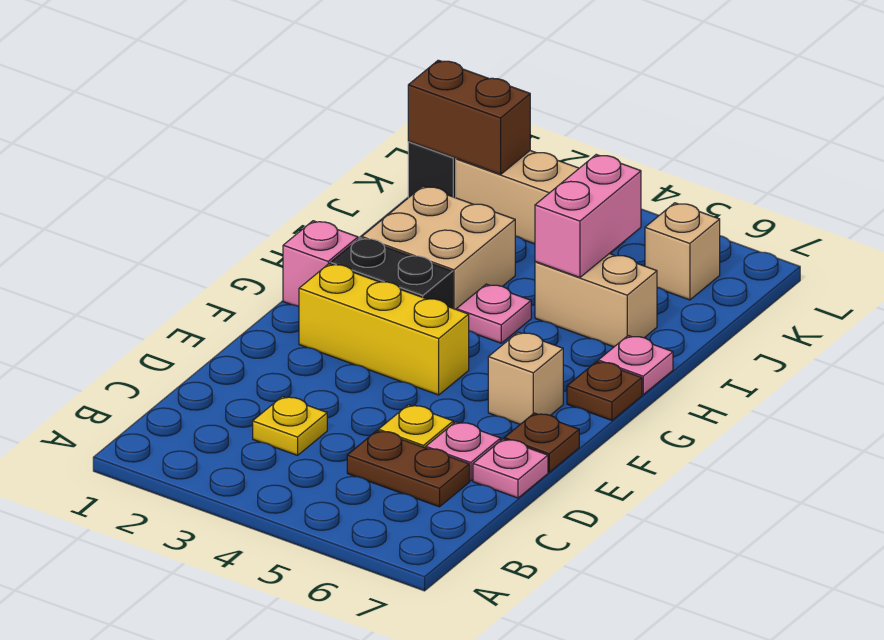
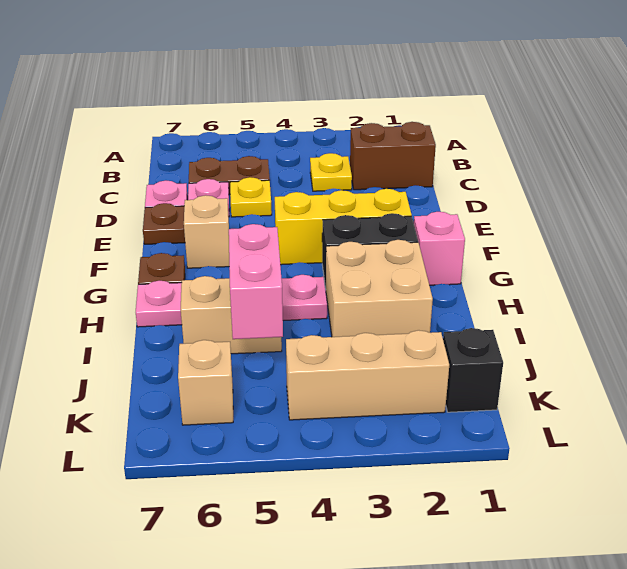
brown 1x2 brick [408,60,530,174] -> brown 1x2 brick moved to [350,122,436,190]

